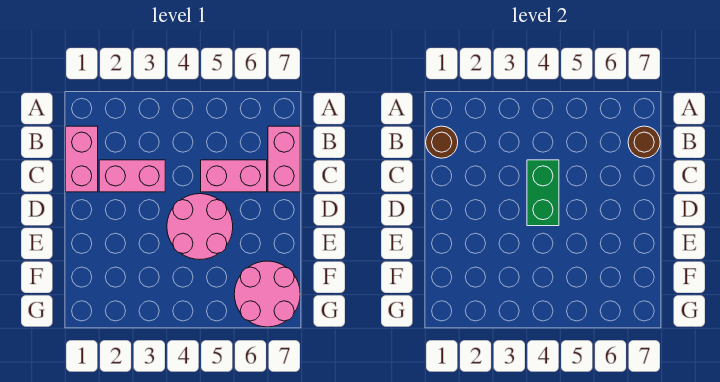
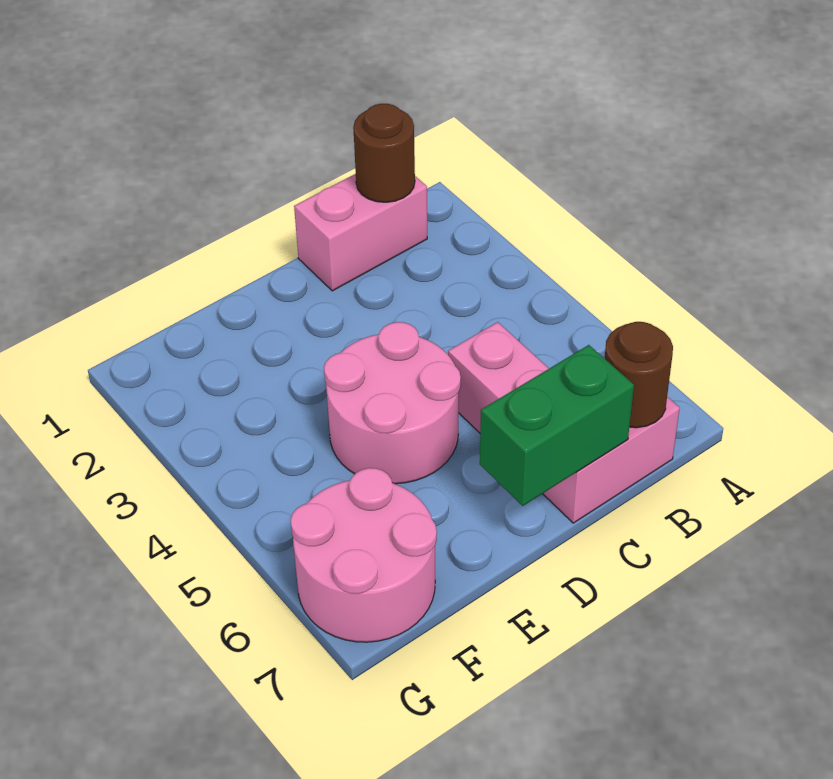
pink 1x2 brick [99,160,165,192] -> none
green 1x2 brick [527,160,559,226] -> green 1x2 brick moved to [480,345,634,506]

